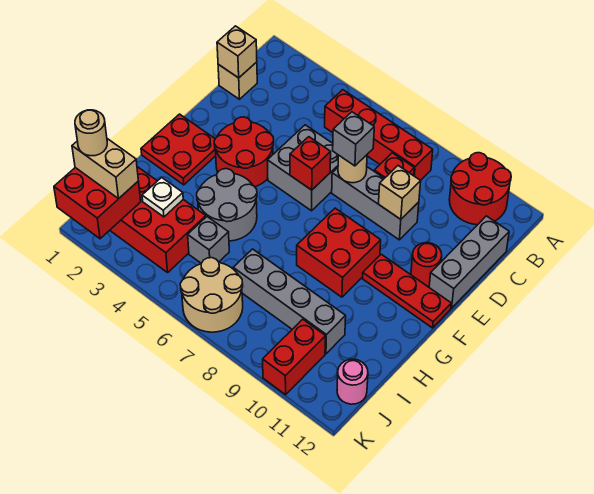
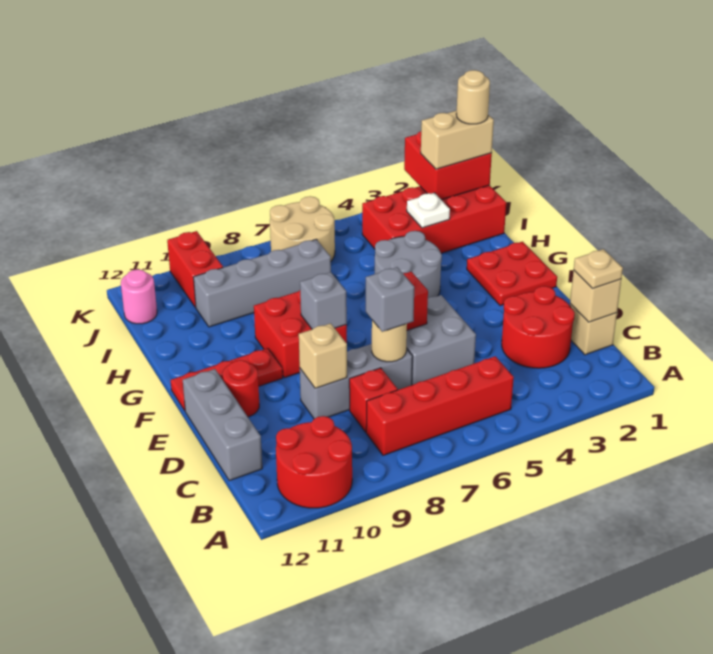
none -> tan 1x1 plate [574,249,623,289]
red 2x2 round brick [214,117,274,187] -> red 2x2 round brick moved to [502,286,575,368]
grey 1x1 brick [188,217,229,263] -> grey 1x1 brick moved to [300,272,347,329]

